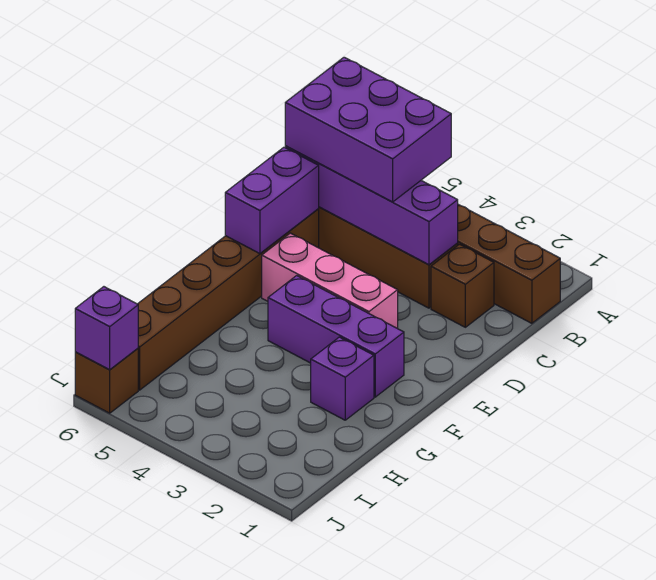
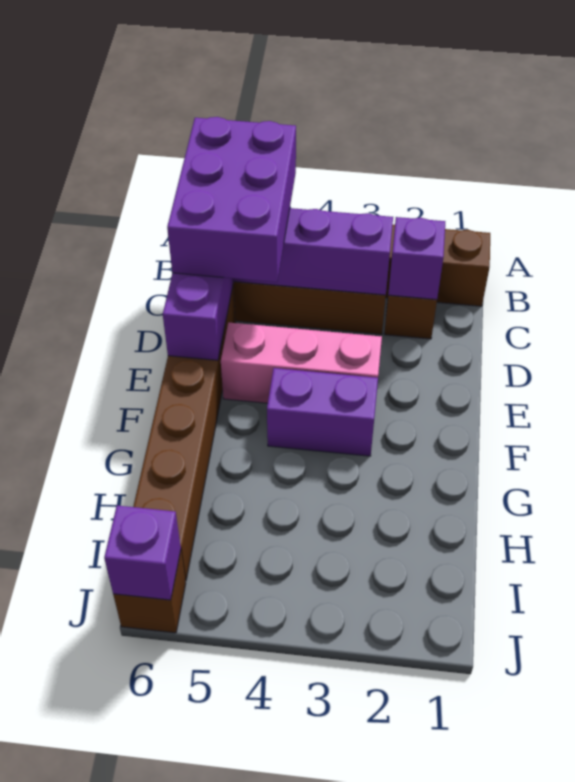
purple 2x3 brick [285,57,451,202] -> purple 2x3 brick turned to [167,117,296,282]
purple 1x3 brick [268,276,404,397] -> purple 1x2 brick [267,368,378,456]
purple 1x1 brick [311,337,374,420] -> purple 1x1 brick moved to [388,217,445,300]

